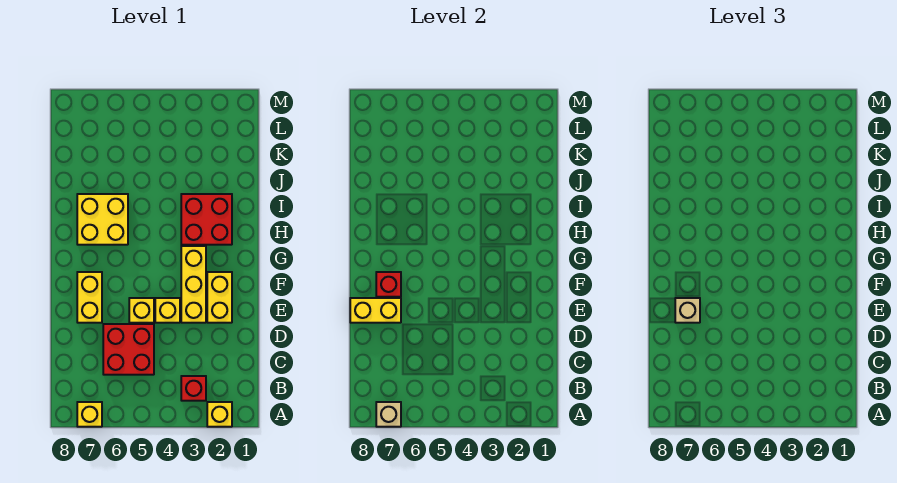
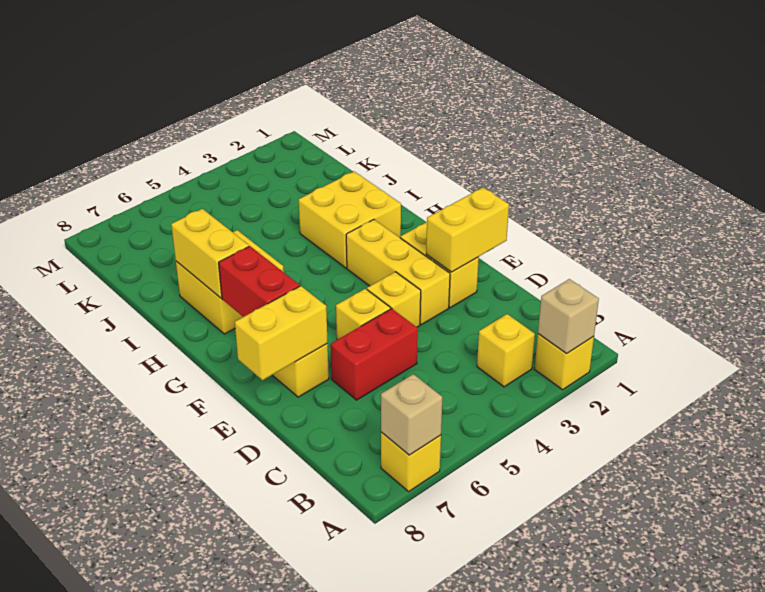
red 1x1 brick [181,376,206,401] -> yellow 1x1 brick [477,314,535,387]
red 2x2 brick [103,324,154,375] -> red 1x2 brick [330,309,418,400]
none -> yellow 1x2 brick [426,187,509,272]
tan 1x1 brick [675,298,700,323] -> tan 1x1 brick moved to [538,279,599,354]
red 1x1 brick [376,272,401,297] -> red 1x2 brick [219,246,300,317]
red 2x2 brick [181,194,232,245] -> yellow 2x2 brick [299,171,401,268]
none -> yellow 1x2 brick [171,209,249,298]

